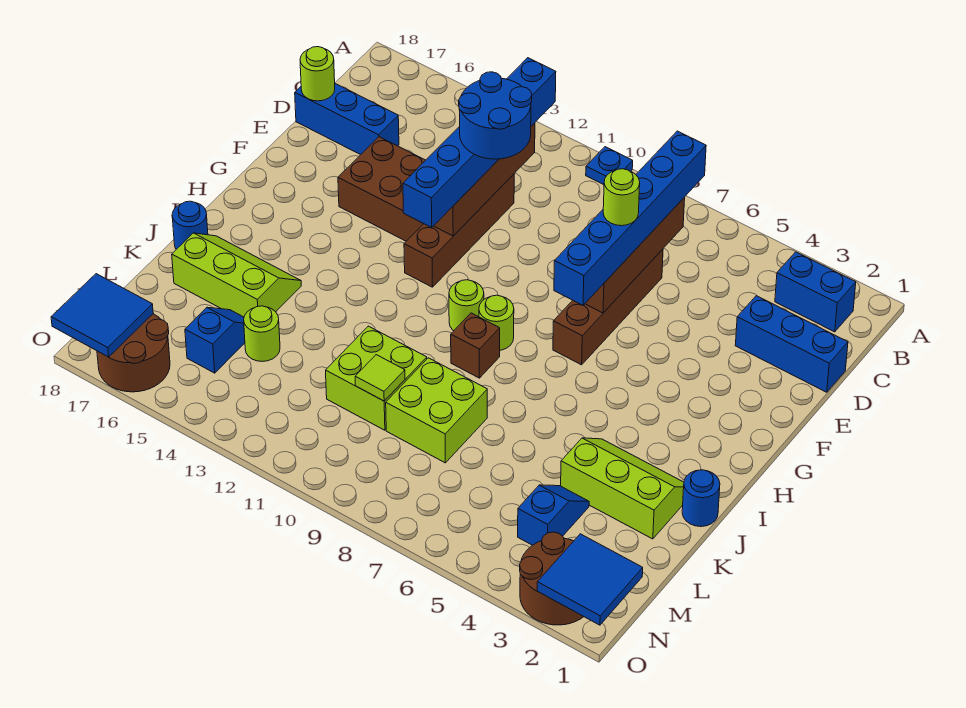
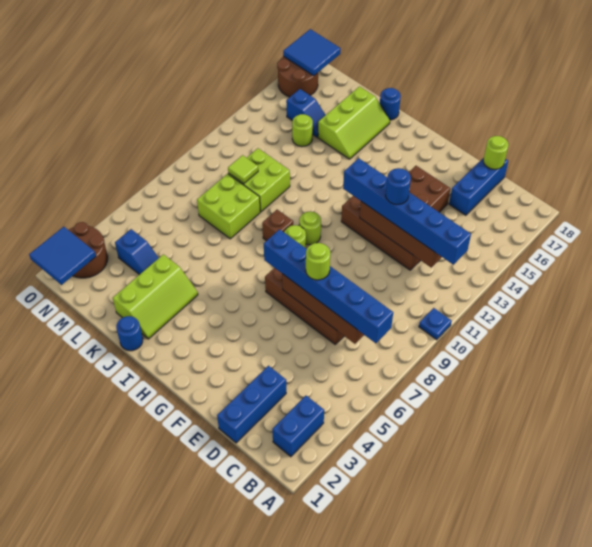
blue 2x2 round brick [459,72,532,159] -> blue 1x1 round brick [386,168,411,204]

